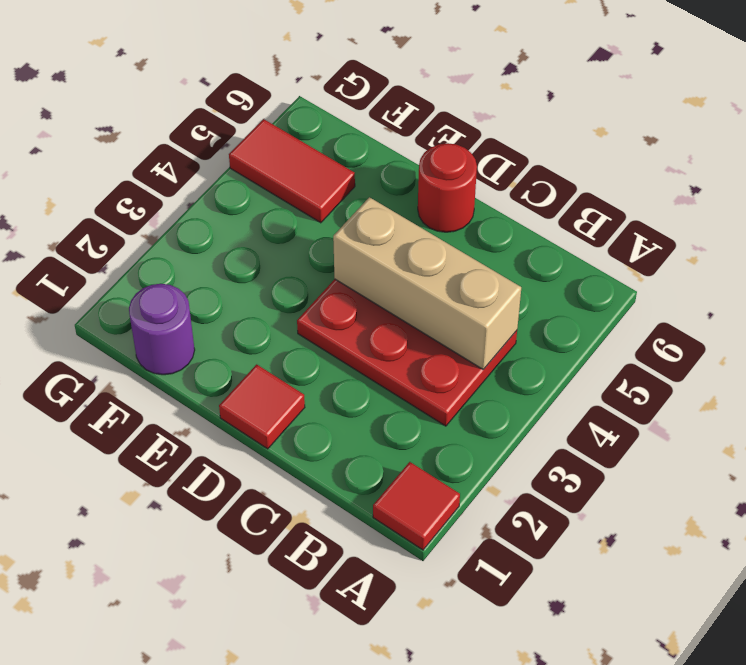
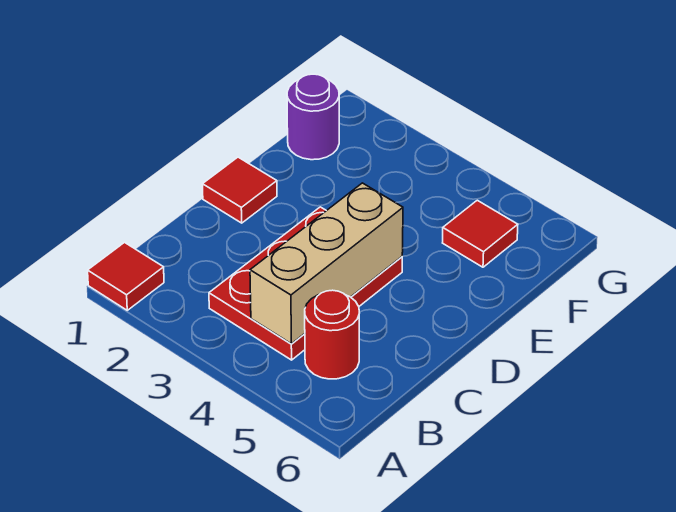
red 1x1 round brick [418,143,477,232] -> red 1x1 round brick moved to [305,290,359,379]
red 1x2 tile [229,119,355,223] -> red 1x1 tile [443,200,518,267]

